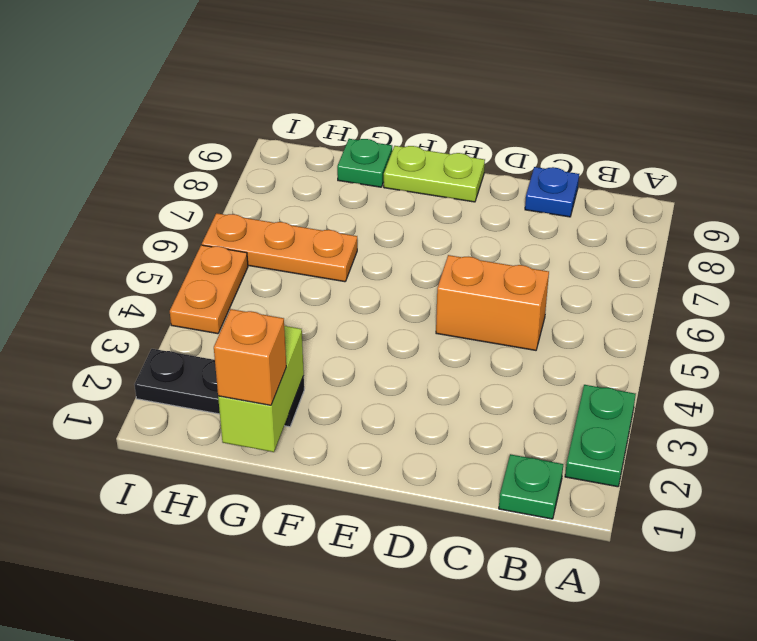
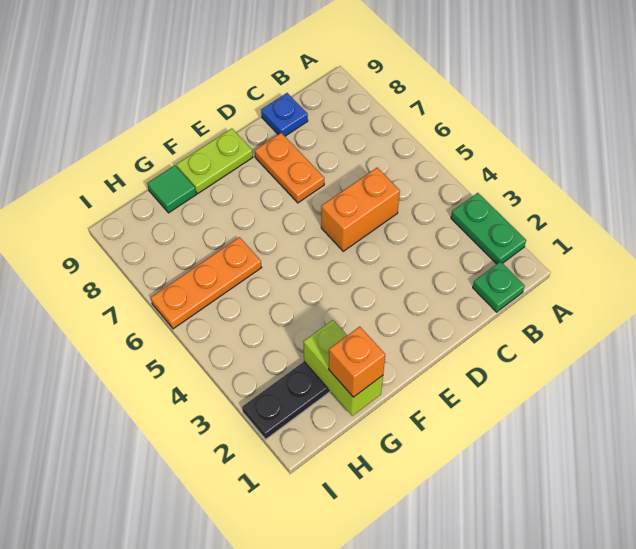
green 1x1 plate [337,139,392,187] -> green 1x1 tile [147,165,196,213]
orange 1x2 plate [170,245,248,334] -> orange 1x2 plate moved to [255,133,324,203]

